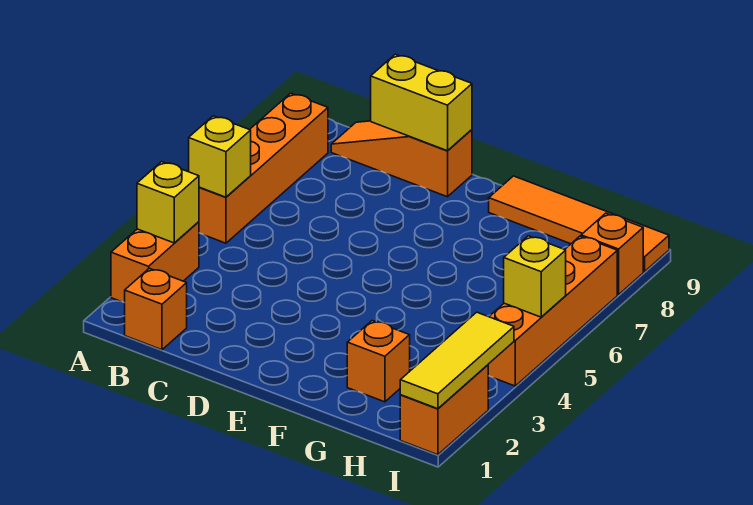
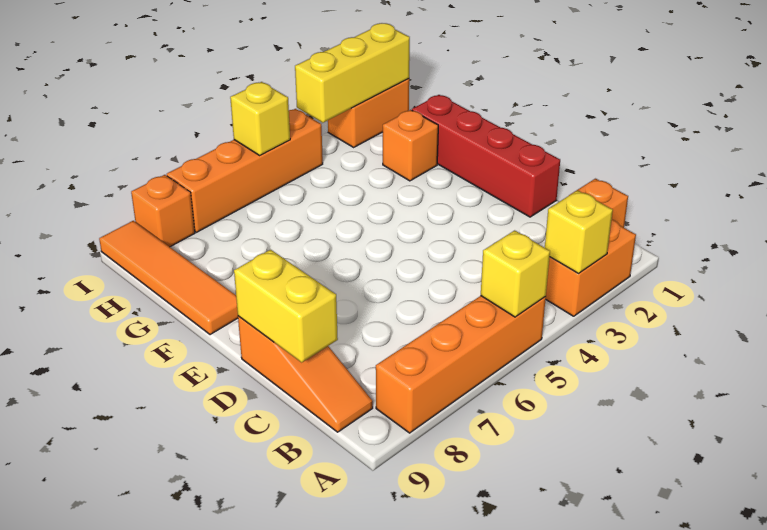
none -> red 1x4 brick [412,95,560,217]
yellow 1x3 tile [400,312,514,409] -> yellow 1x3 brick [295,23,410,123]

